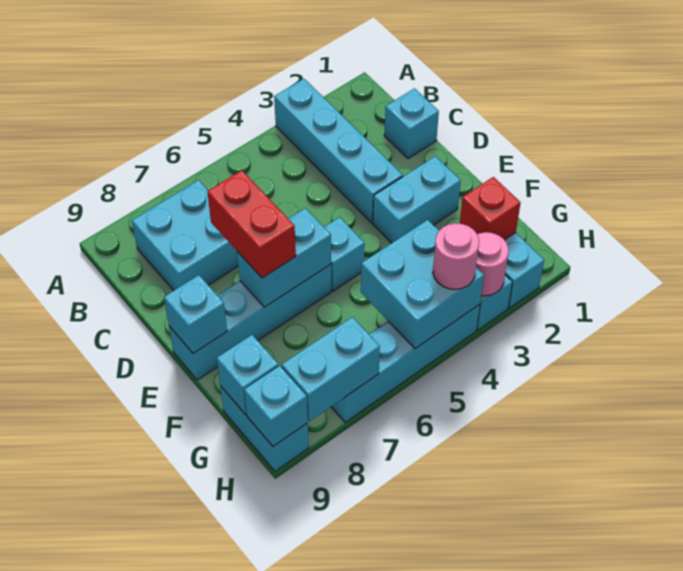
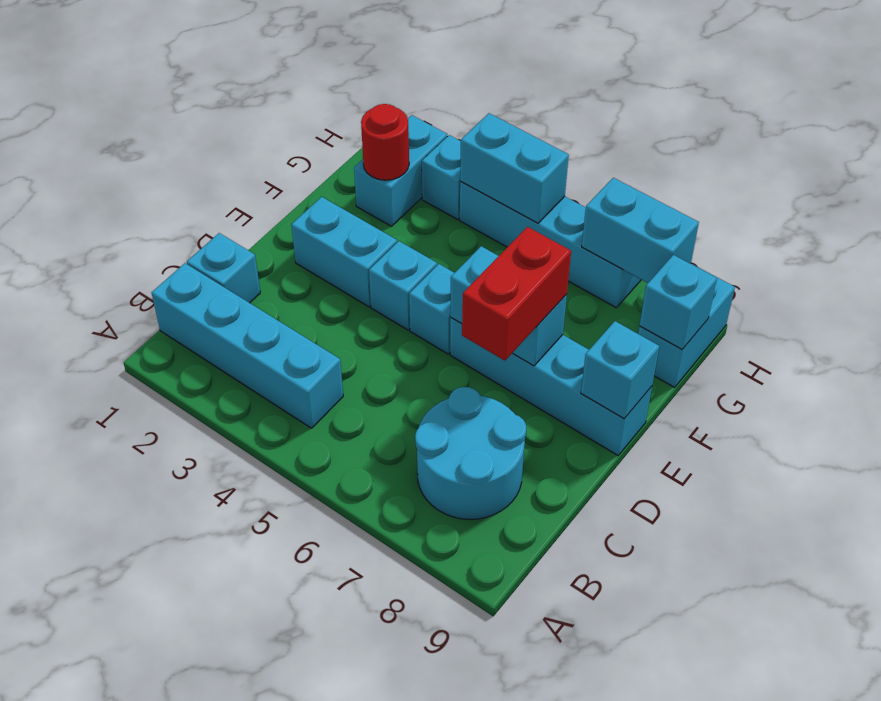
cyan 1x4 brick [274,79,403,223] -> cyan 1x4 brick turned to [152,263,343,428]
cyan 2x2 brick [132,180,238,290] -> cyan 2x2 round brick [415,387,526,519]
red 1x1 brick [460,177,521,240] -> red 1x1 round brick [361,104,409,180]
cyan 2x2 brick [361,220,484,349] -> cyan 1x2 brick [460,113,569,223]
pink 1x1 round brick [476,232,509,296] -> none
pink 1x1 round brick [433,223,479,289] -> none
cyan 1x1 brick [244,366,308,446] -> cyan 1x1 brick moved to [369,241,437,330]

